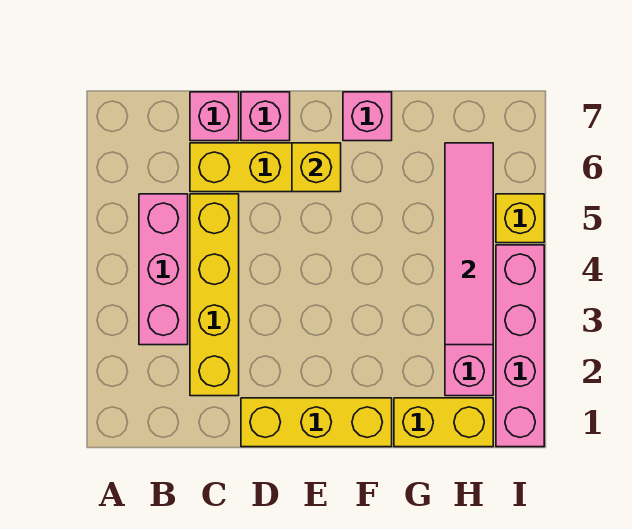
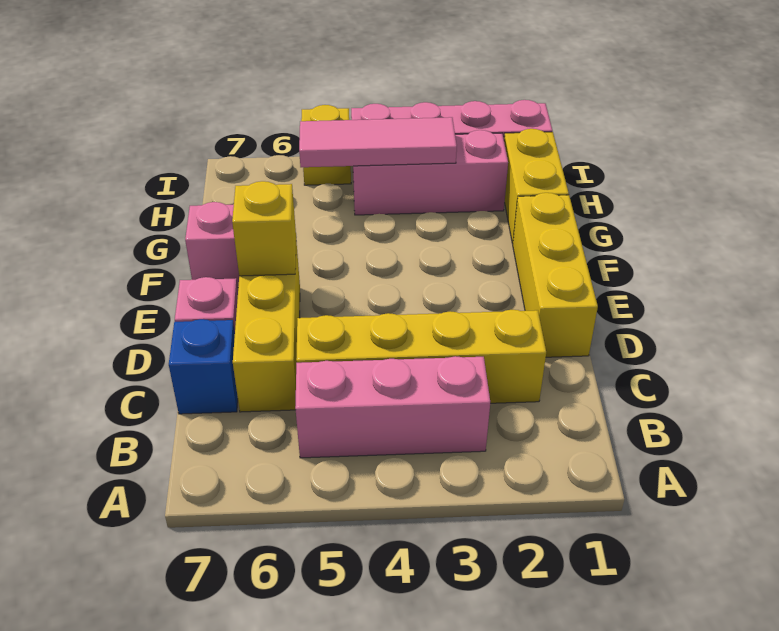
pink 1x1 brick [190,92,239,141] -> blue 1x1 brick [169,319,238,414]
pink 1x4 tile [445,143,493,345] -> pink 1x3 tile [299,117,457,167]

